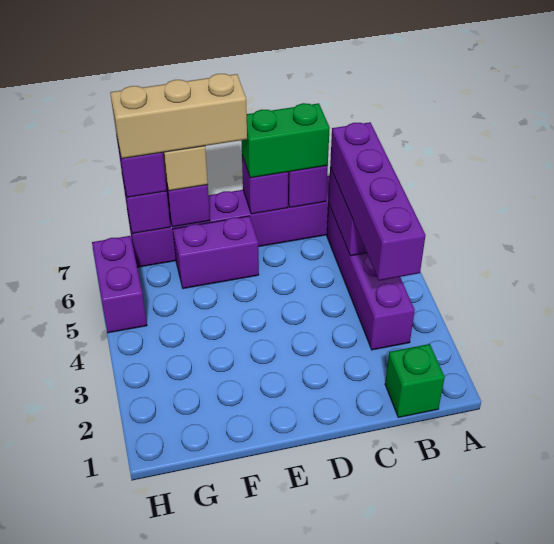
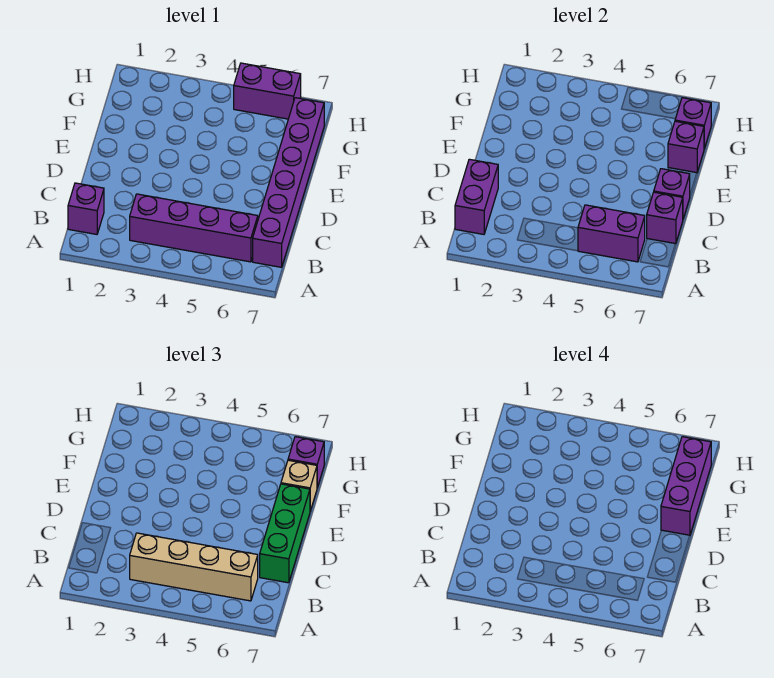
green 1x1 brick [385,344,445,417] -> purple 1x1 brick [68,183,104,234]
purple 1x4 brick [330,122,426,281] -> tan 1x4 brick [130,533,258,601]
green 1x2 brick [241,103,330,178] -> green 1x3 brick [260,484,310,583]
purple 1x2 brick [173,216,259,289] -> purple 1x2 brick moved to [455,159,498,234]
tan 1x3 brick [110,74,247,159] -> purple 1x3 brick [661,437,711,535]

